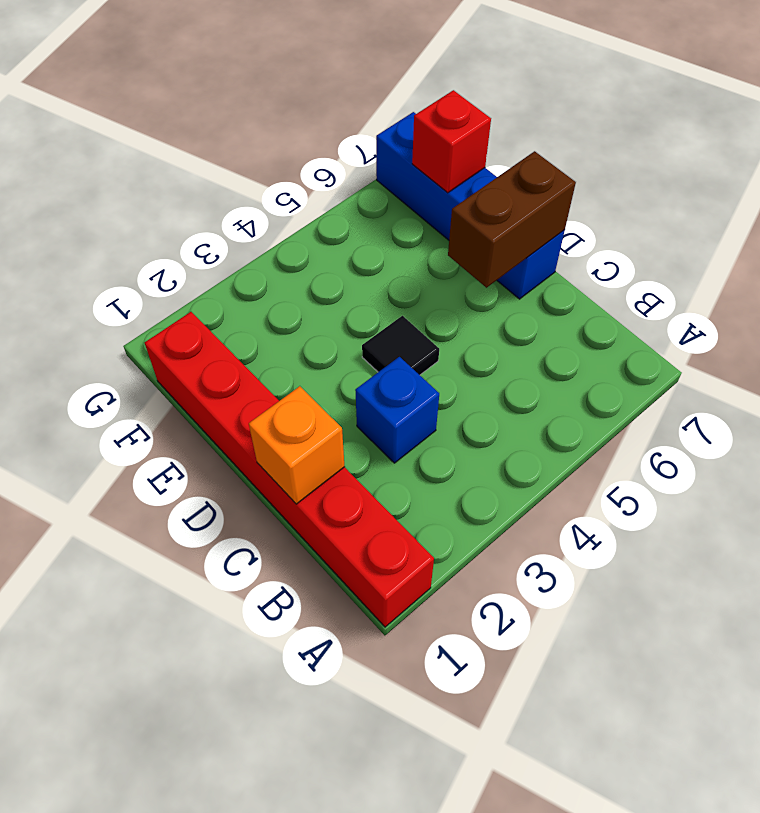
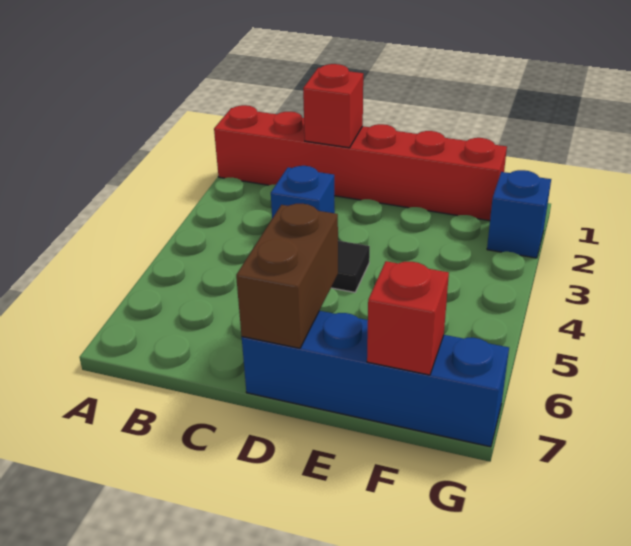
orange 1x1 brick [249,386,345,504] -> red 1x1 brick [303,64,363,148]
none -> blue 1x1 brick [487,170,551,258]

